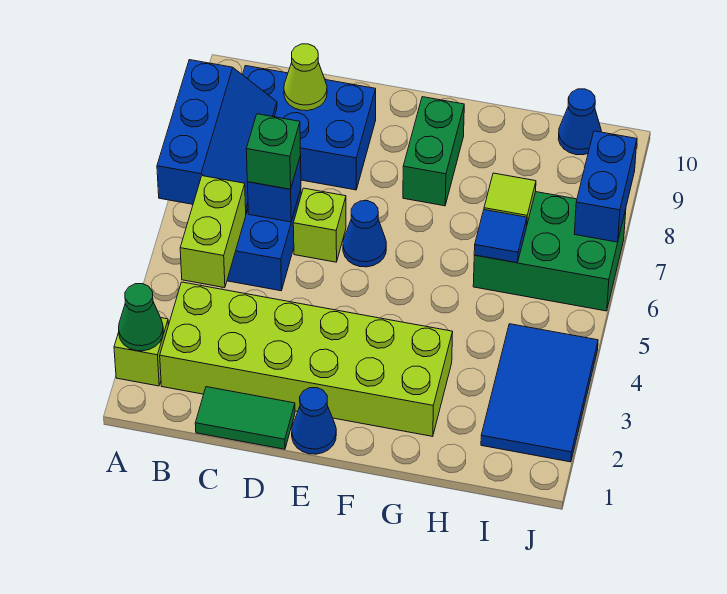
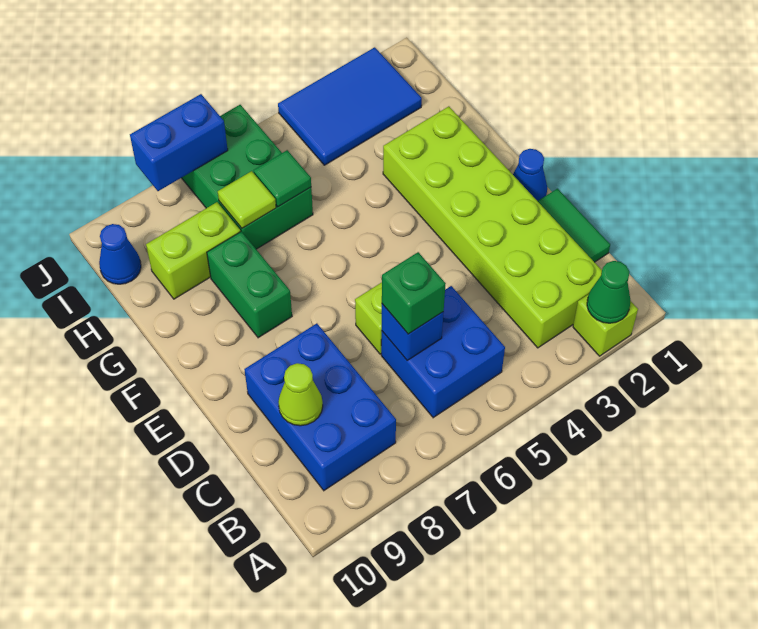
blue 2x3 slope [157,60,277,213] -> none
lime 1x2 brick [180,176,246,288] -> lime 1x2 brick moved to [146,202,240,299]
blue 1x1 cone [343,201,386,267] -> none
green 1x2 brick [403,97,464,206] -> green 1x2 brick turned to [207,232,292,338]
blue 1x1 tile [474,210,527,263] -> green 1x1 tile [254,150,311,207]

